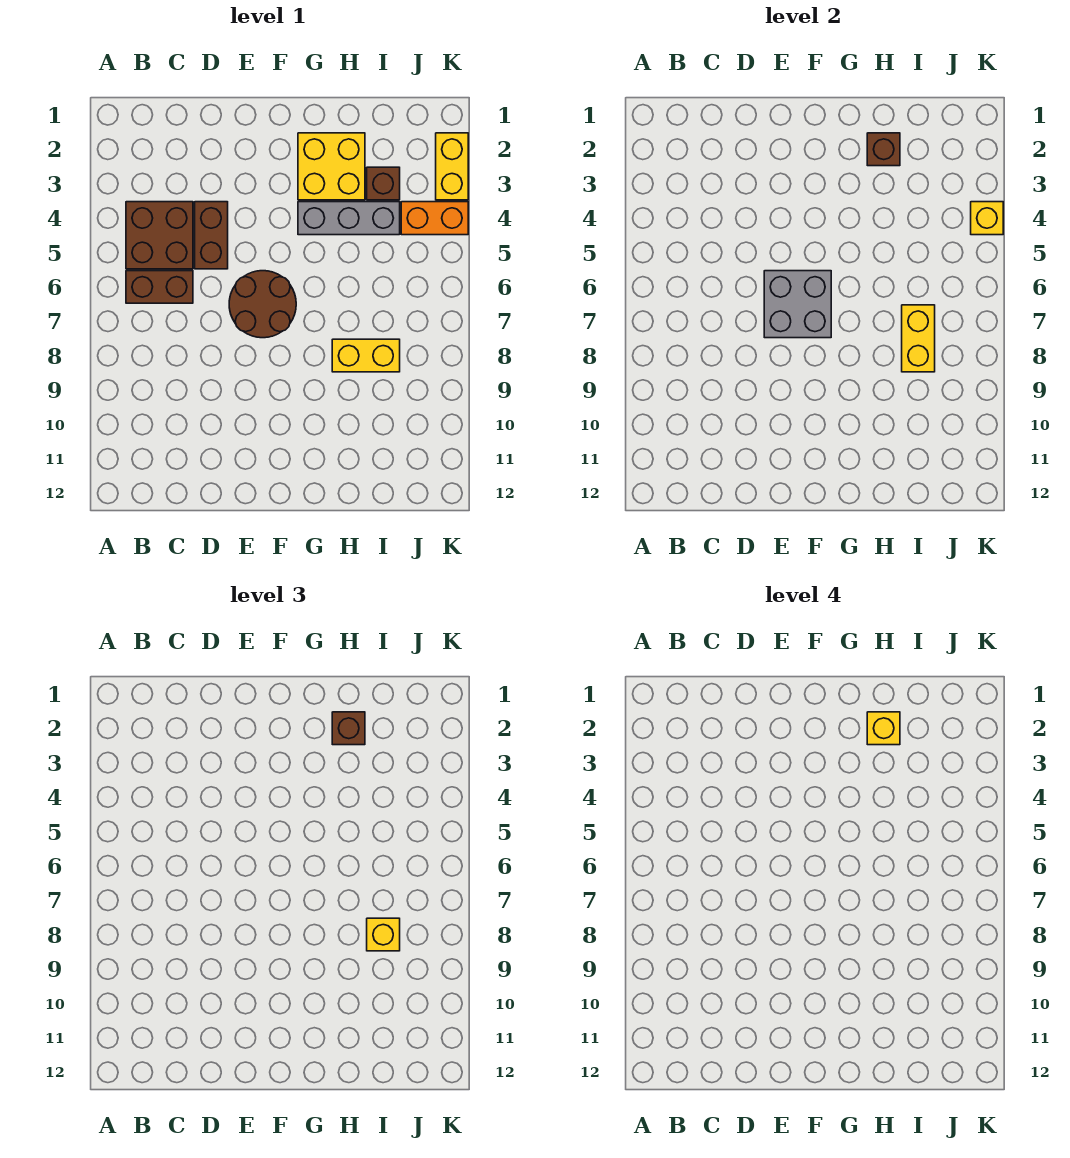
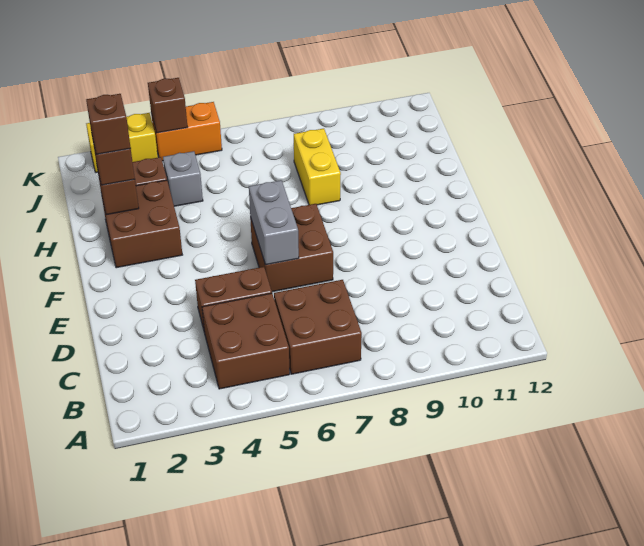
brown 1x2 brick [126,271,193,303] -> brown 2x2 brick [274,280,362,374]
brown 2x2 round brick [229,271,296,338] -> brown 2x2 brick [250,204,333,292]
grey 2x2 brick [764,271,831,338] -> grey 1x2 brick [249,180,299,265]
yellow 2x2 brick [298,133,365,200] -> brown 2x2 brick [102,180,182,268]
grey 1x3 brick [298,202,400,235] -> grey 1x1 brick [163,151,203,206]
yellow 1x1 brick [867,712,900,745] -> brown 1x1 brick [86,94,131,154]
yellow 1x2 brick [902,305,935,372] -> none
yellow 1x1 brick [367,918,400,951] -> none
orange 1x2 brick [401,202,468,235] -> orange 1x2 brick turned to [151,102,222,161]
yellow 1x1 brick [971,202,1003,235] -> brown 1x1 brick [148,78,188,133]

